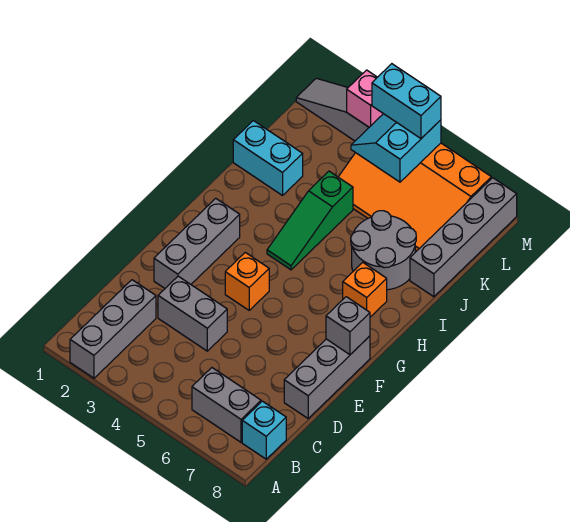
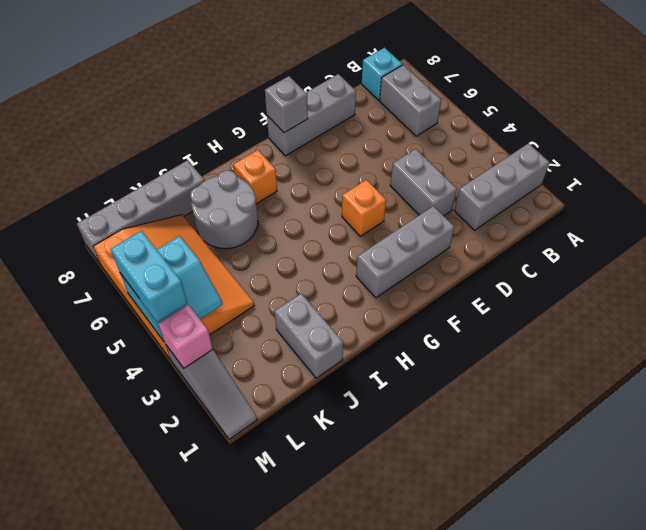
green 1x3 slope [267,171,353,270] -> none
cyan 1x2 brick [233,121,303,195] -> grey 1x2 brick [274,293,343,378]

